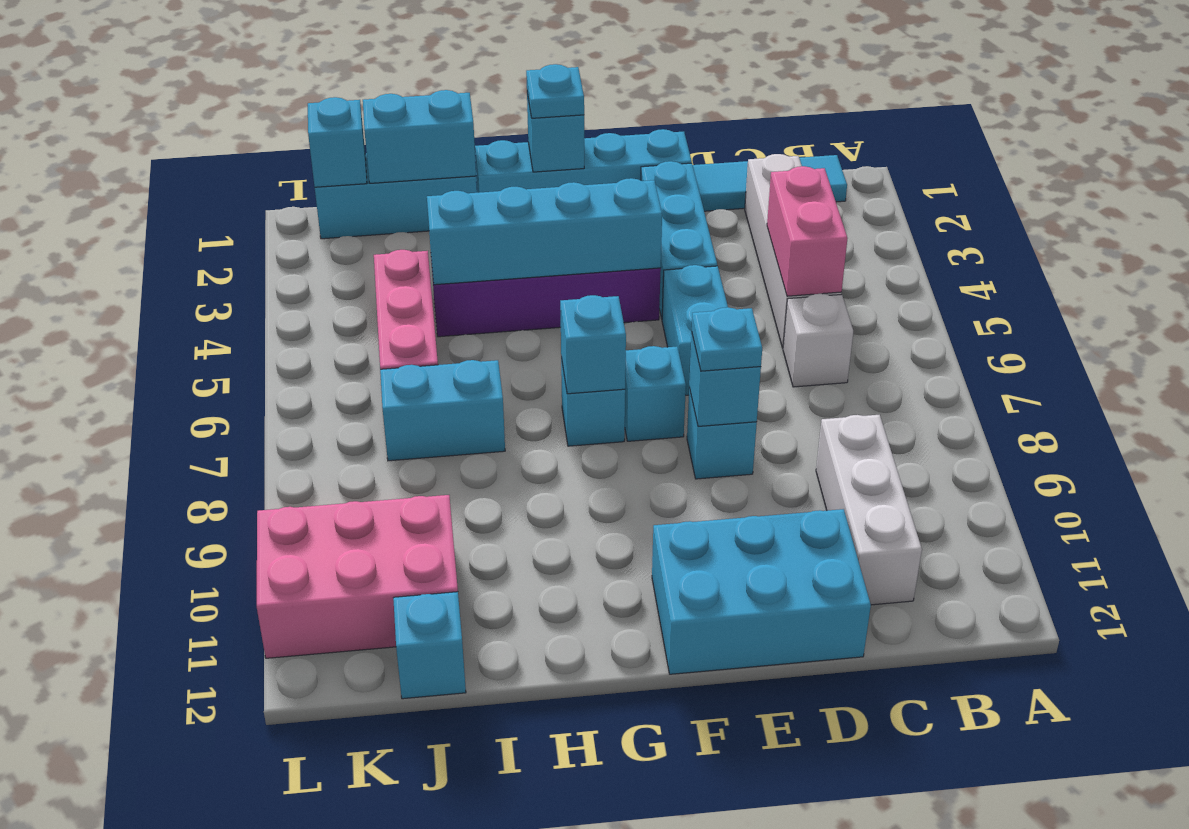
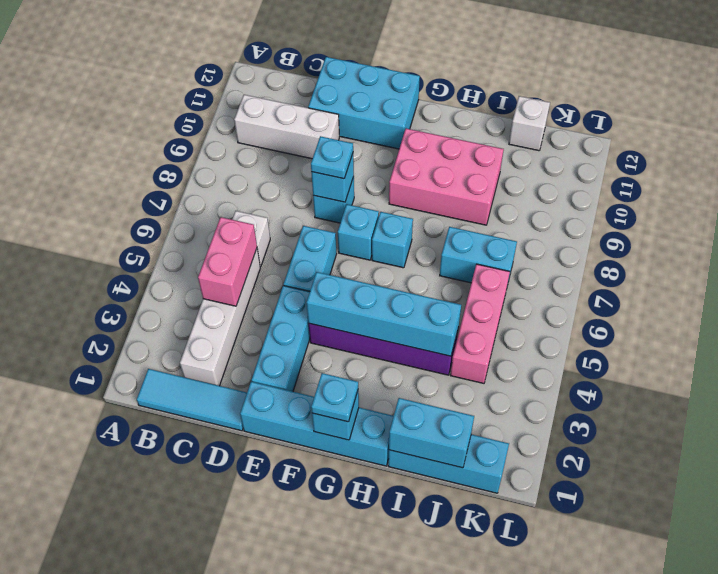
white 1x3 brick [816,415,922,605] -> white 1x3 brick turned to [234,95,339,159]
cyan 1x1 brick [560,295,626,394] -> none
pink 2x3 brick [257,495,458,658] -> pink 2x3 brick moved to [389,129,504,225]
cyan 1x1 brick [393,592,466,699] -> white 1x1 brick [509,96,550,151]
cyan 1x1 brick [308,97,367,187] -> none

